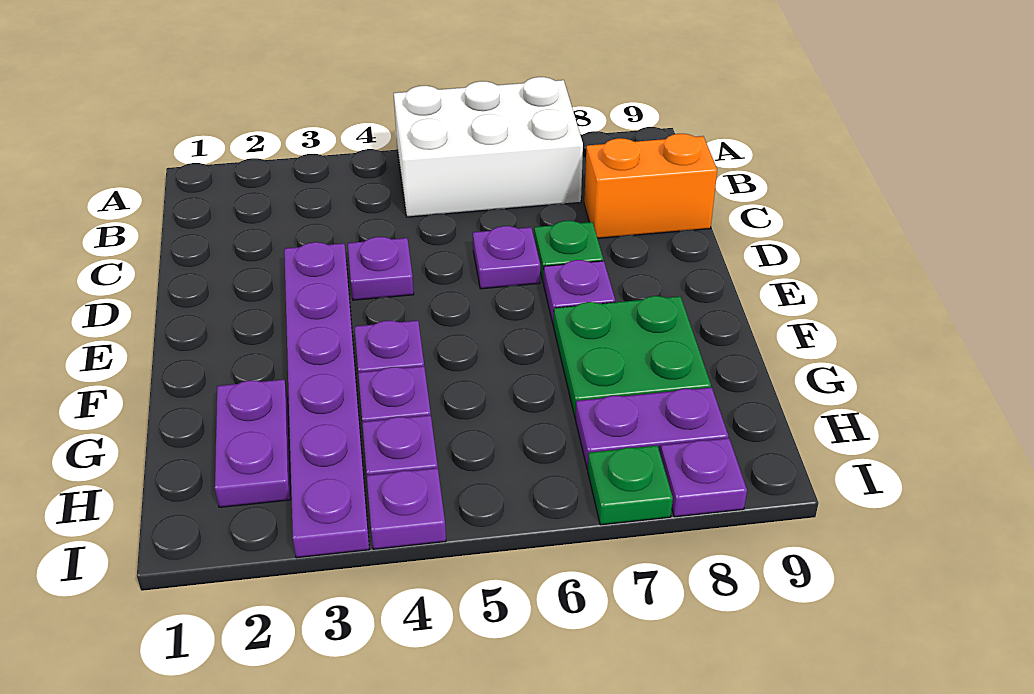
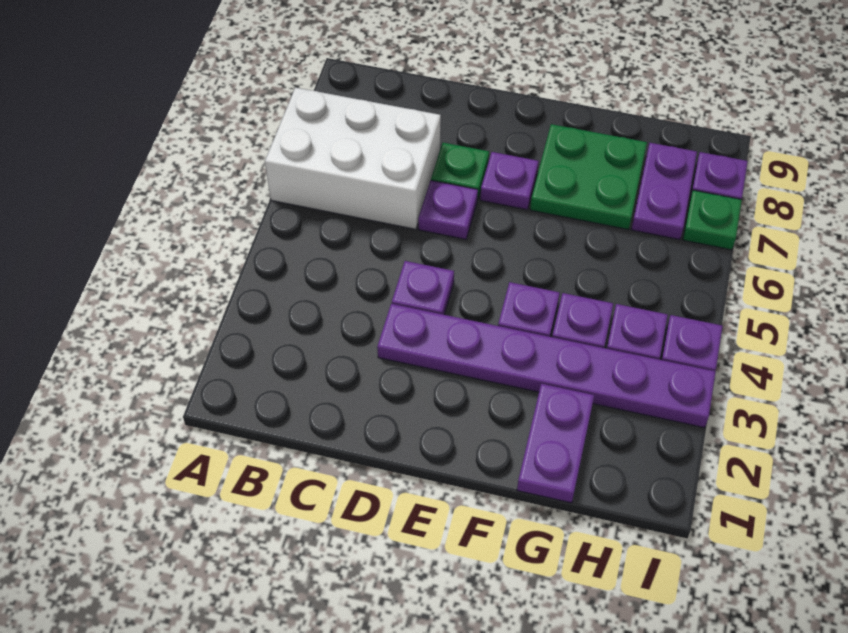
white 2x3 brick [394,77,583,217] -> white 2x3 brick turned to [265,88,441,229]
orange 1x2 brick [584,134,717,238] -> none
purple 1x2 plate [215,380,291,507] -> purple 1x2 plate turned to [517,384,594,503]

